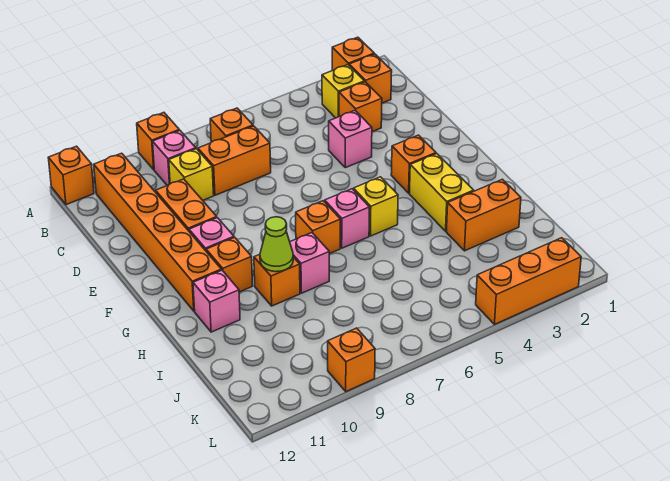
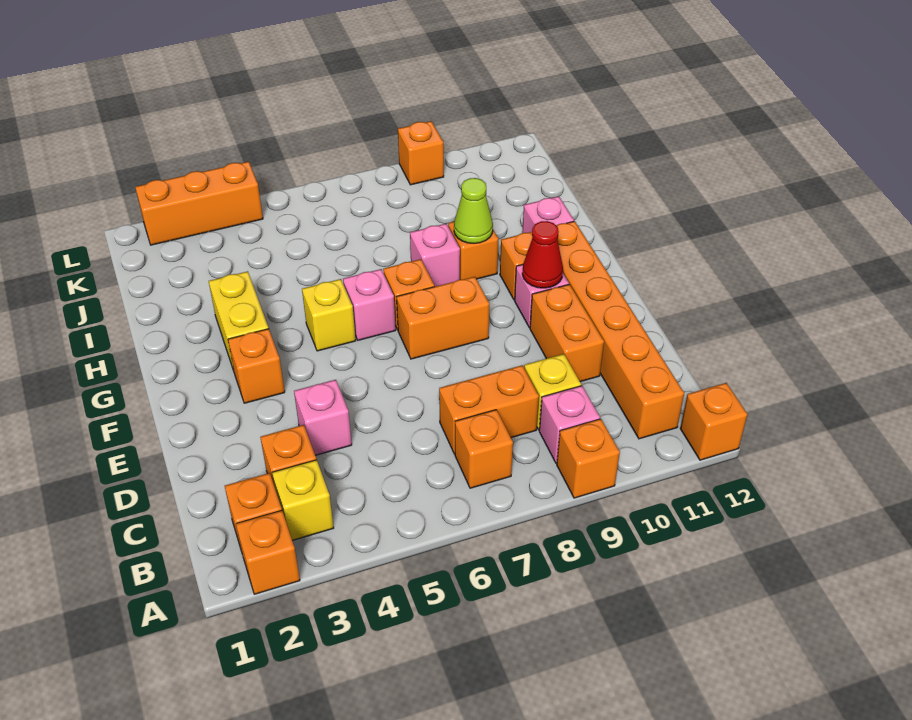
none -> red 1x1 cone [522,221,563,288]
orange 1x2 brick [446,179,521,251] -> orange 1x2 brick moved to [397,277,489,359]

